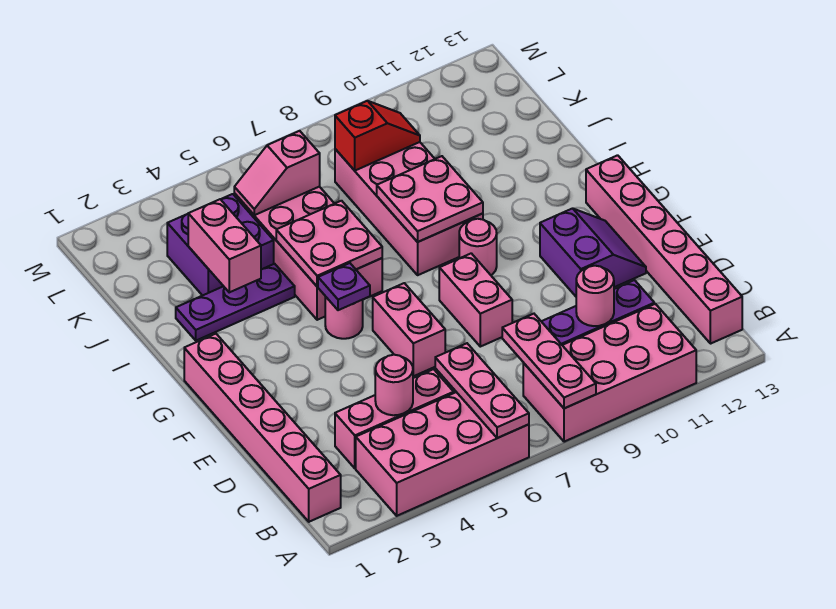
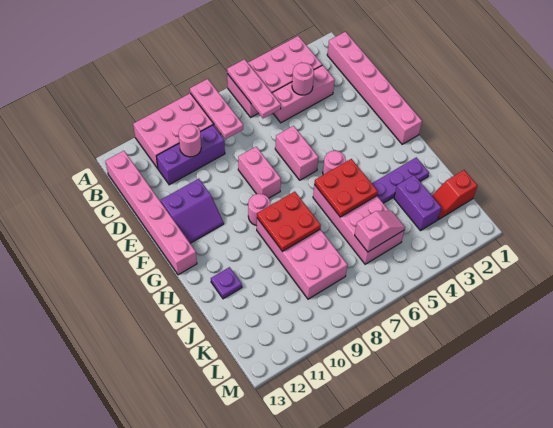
purple 2x2 slope [540,208,646,296] -> purple 2x2 slope turned to [160,179,224,243]
purple 1x1 plate [318,263,370,310] -> purple 1x1 plate moved to [211,267,242,299]
pink 2x2 plate [276,201,382,287] -> red 2x2 plate [314,159,378,217]
pink 2x2 plate [377,156,483,242] -> red 2x2 plate [257,192,321,252]
pink 1x2 brick [188,199,261,292] -> none
purple 2x2 brick [167,194,274,296] -> purple 1x2 brick [394,175,441,231]
red 1x2 slope [335,101,420,171] -> red 1x2 slope moved to [432,170,477,220]

